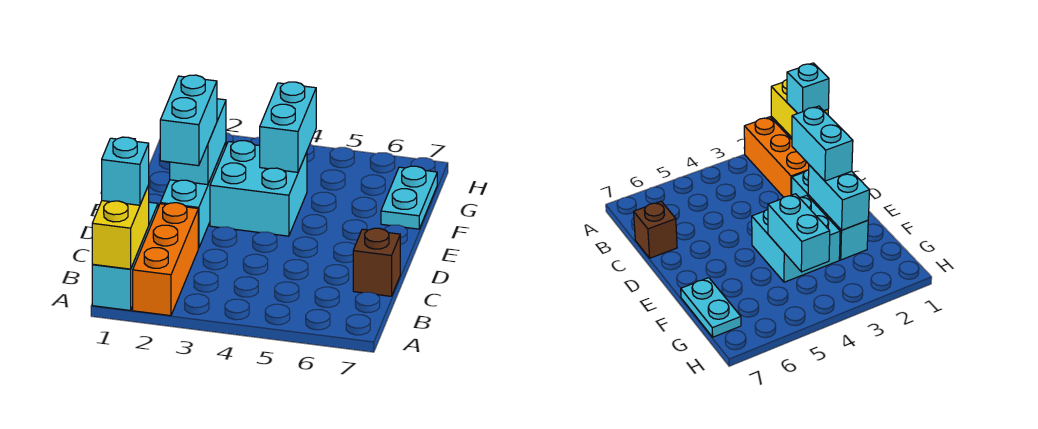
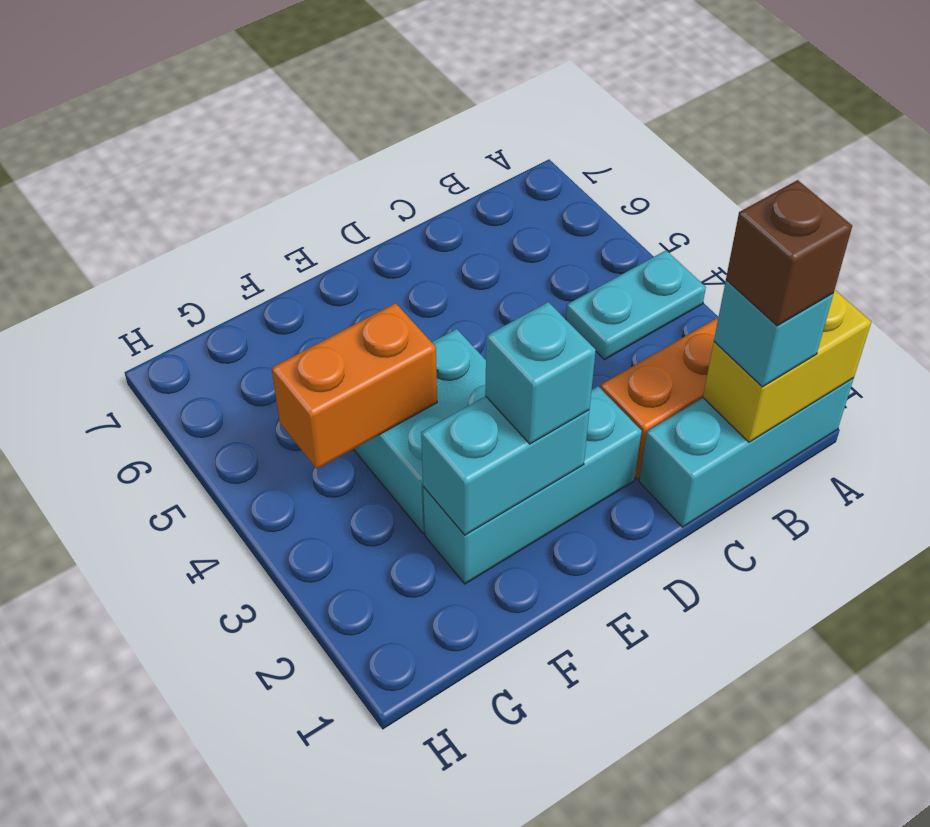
brown 1x1 brick [353,228,400,296] -> brown 1x1 brick moved to [726,180,852,326]
cyan 1x2 brick [160,75,217,166] -> cyan 1x1 brick [485,302,596,444]
cyan 1x2 brick [260,82,316,172] -> orange 1x2 brick [271,303,437,469]
cyan 1x2 plate [381,166,437,229] -> cyan 1x2 plate moved to [566,251,706,360]

